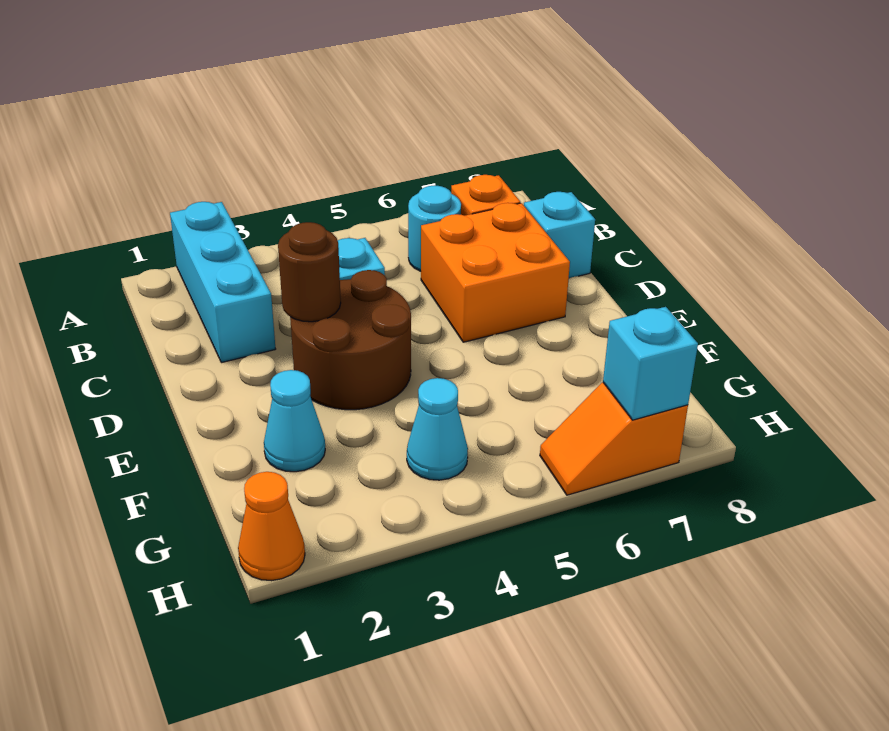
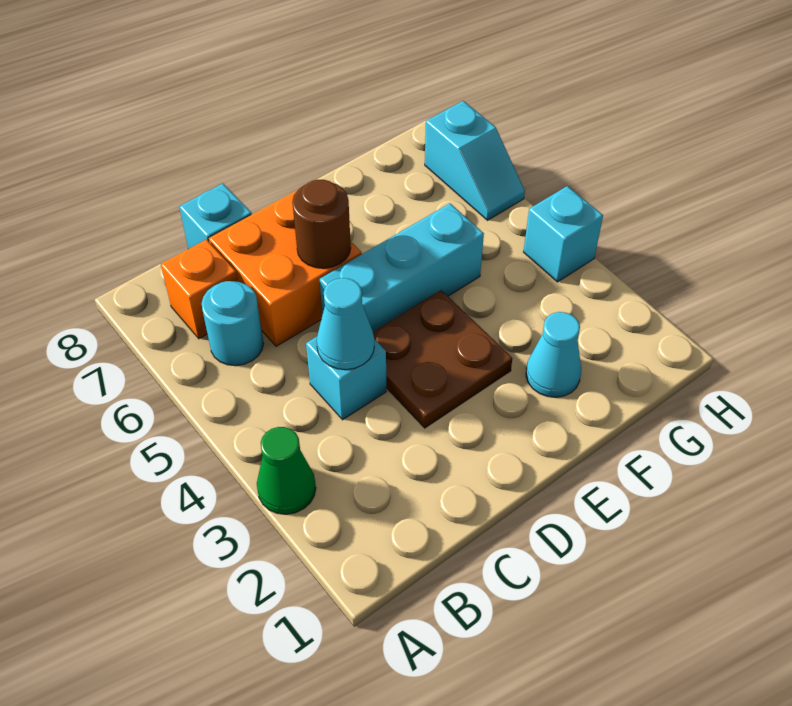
cyan 1x3 brick [170,202,275,363] -> cyan 1x3 brick moved to [320,204,484,331]
none -> green 1x1 cone [257,427,316,514]
brown 2x2 round brick [290,270,411,410] -> brown 2x2 plate [373,290,512,428]
brown 1x1 round brick [278,222,341,322] -> brown 1x1 round brick moved to [292,180,351,268]
cyan 1x1 cone [407,378,468,480] -> cyan 1x1 cone moved to [317,278,374,370]
orange 1x1 cone [238,472,305,581] -> none
orange 1x2 slope [540,383,688,495] -> cyan 1x2 slope [425,101,525,220]
cyan 1x1 brick [603,307,698,420] -> cyan 1x1 brick moved to [524,186,603,282]

